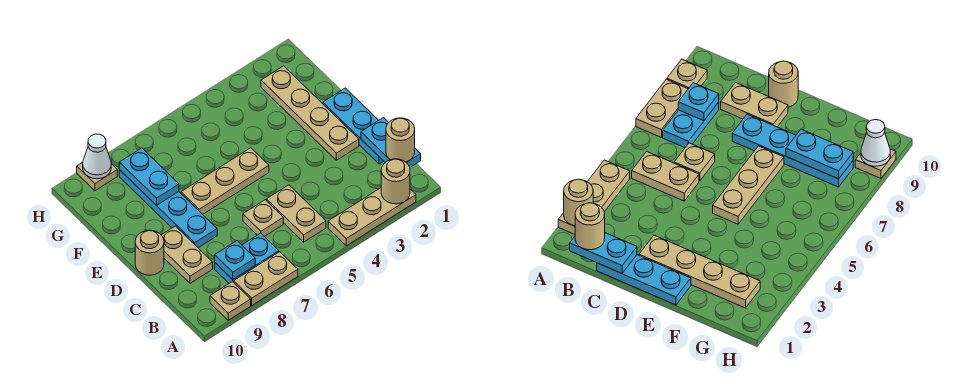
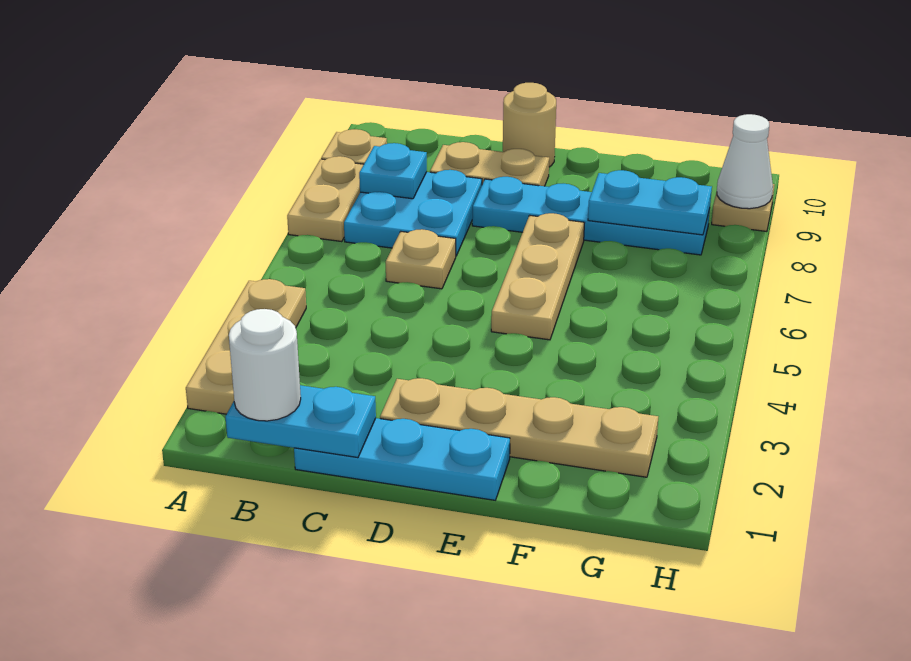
tan 1x1 round brick [381,159,410,204] -> none
tan 1x1 round brick [386,118,415,162] -> white 1x1 round brick [229,309,301,421]
tan 1x2 plate [266,185,326,242] -> none
cyan 1x2 plate [215,233,279,283] -> cyan 2x2 plate [344,170,482,256]

